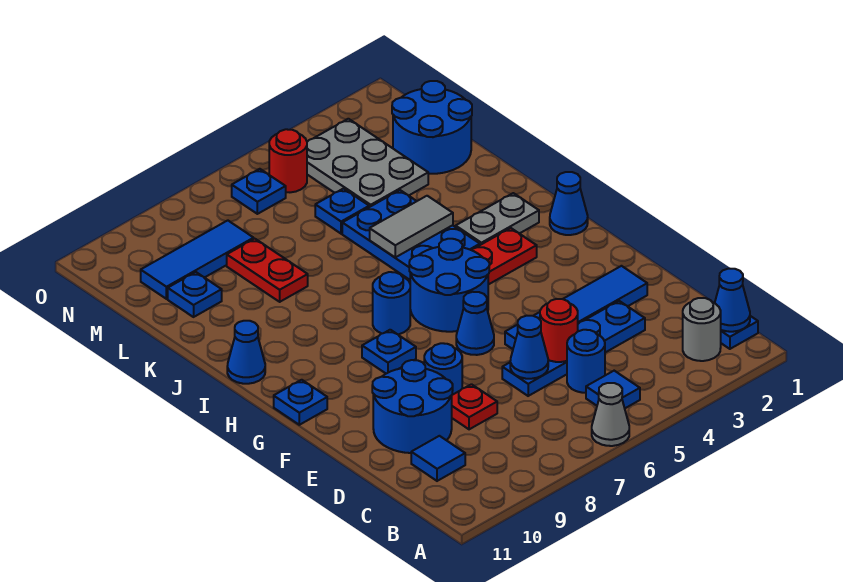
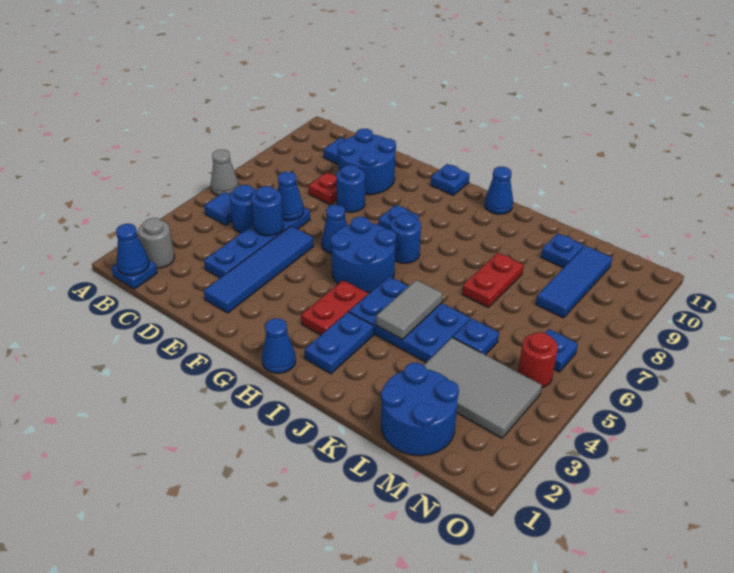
red 1x1 round brick [540,299,578,362] -> blue 1x1 round brick [251,186,284,236]
grey 1x2 plate [456,193,539,245] -> blue 1x2 plate [305,312,374,374]
red 1x2 plate [227,239,308,302] -> red 1x2 plate turned to [462,253,524,307]
grey 2x3 plate [307,119,428,207] -> grey 2x3 tile [424,338,542,438]

